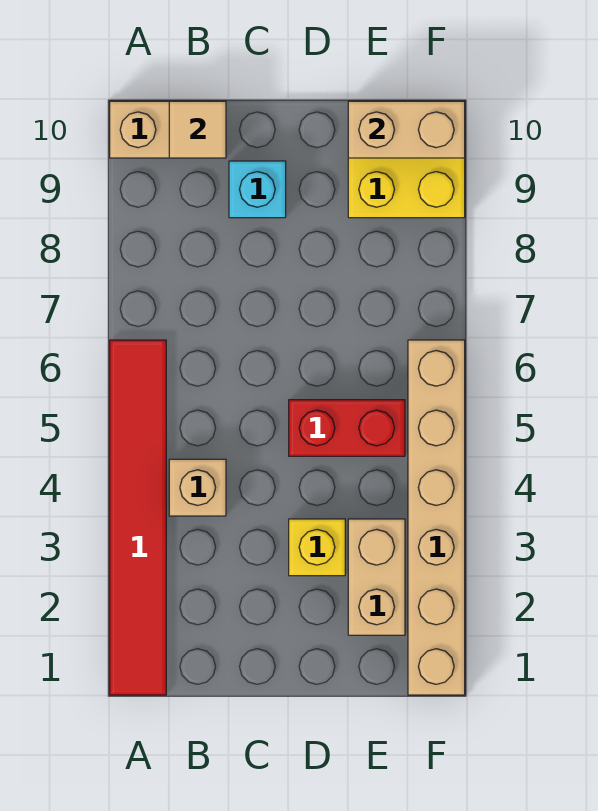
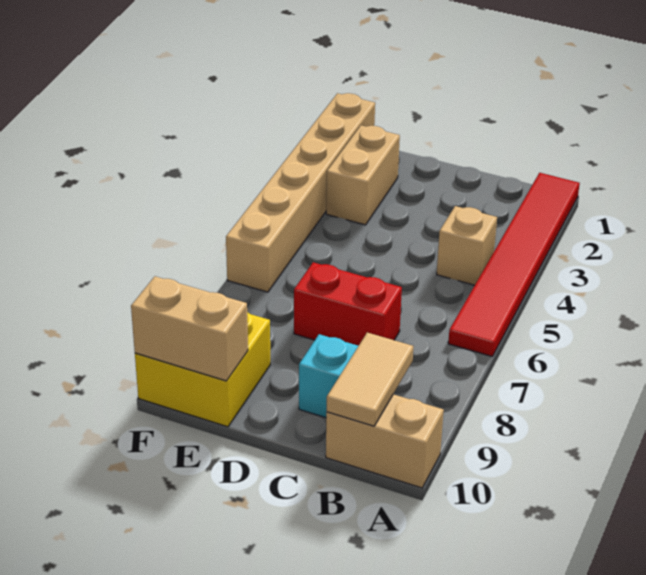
tan 1x1 tile [169,101,226,158] -> tan 1x2 tile [327,333,413,426]
yellow 1x1 brick [289,519,345,576] -> none
red 1x2 brick [289,400,405,456] -> red 1x2 brick moved to [294,262,402,346]

